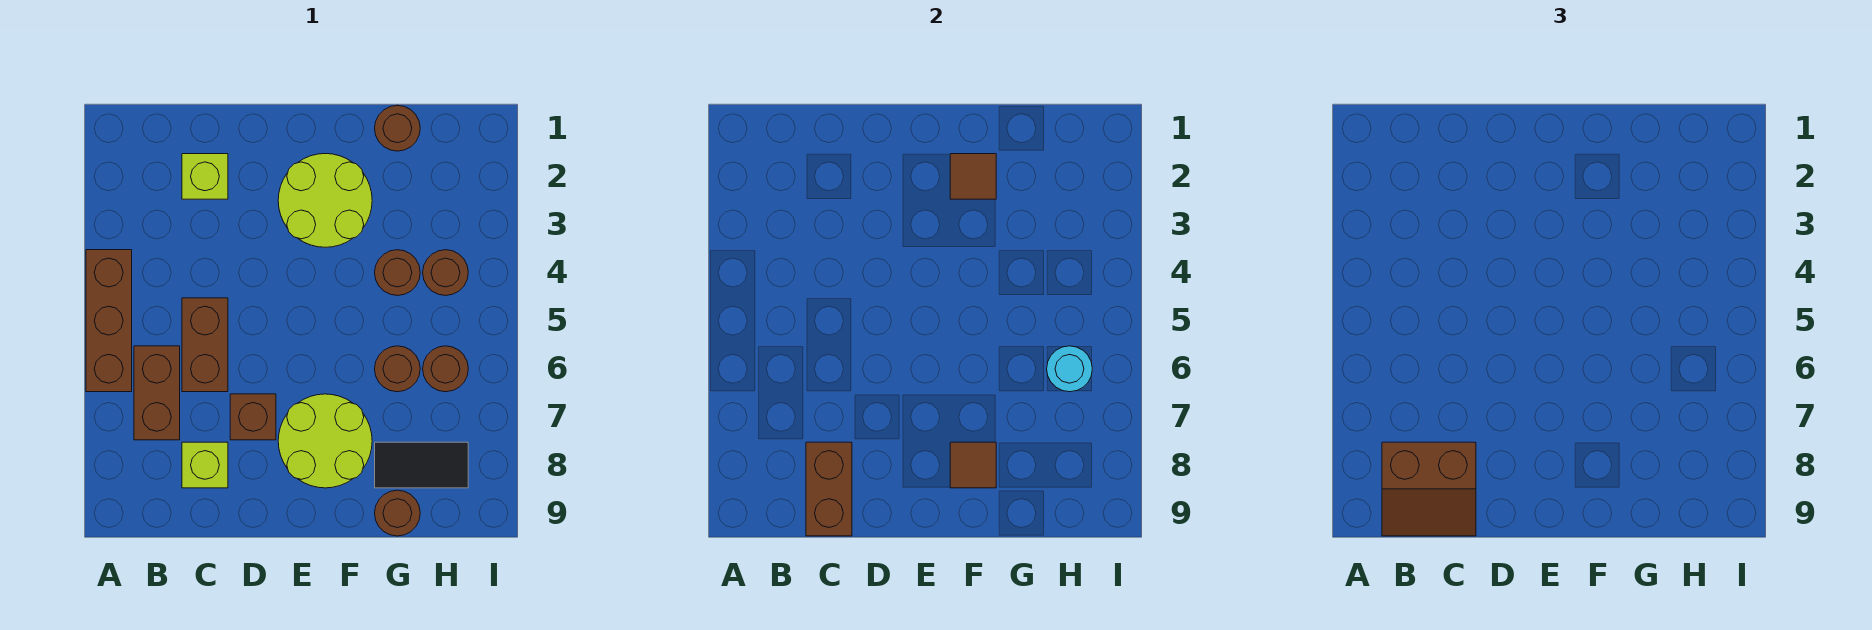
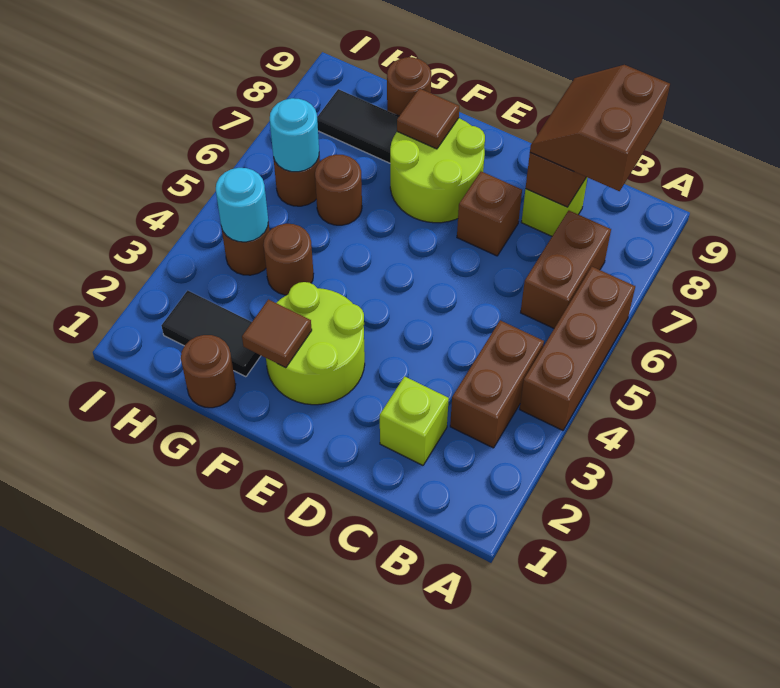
brown 2x2 slope [1382,442,1476,536] -> brown 2x2 slope turned to [530,65,670,191]
brown 1x2 brick [182,298,228,392] -> brown 1x2 brick moved to [450,320,544,448]
none -> black 1x2 tile [161,290,261,377]
none -> cyan 1x1 round brick [216,168,268,242]

